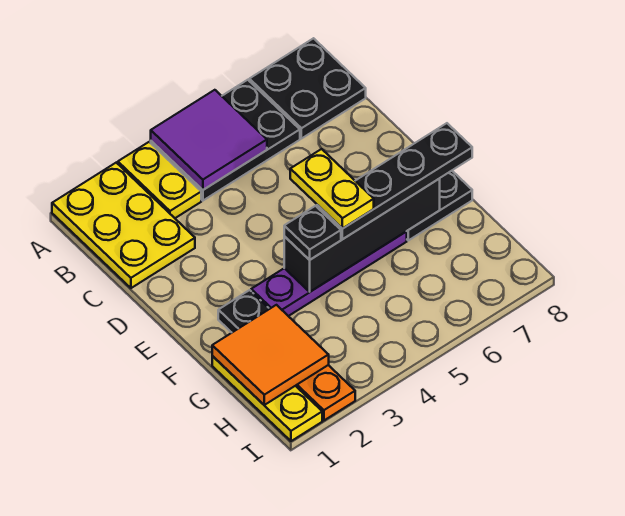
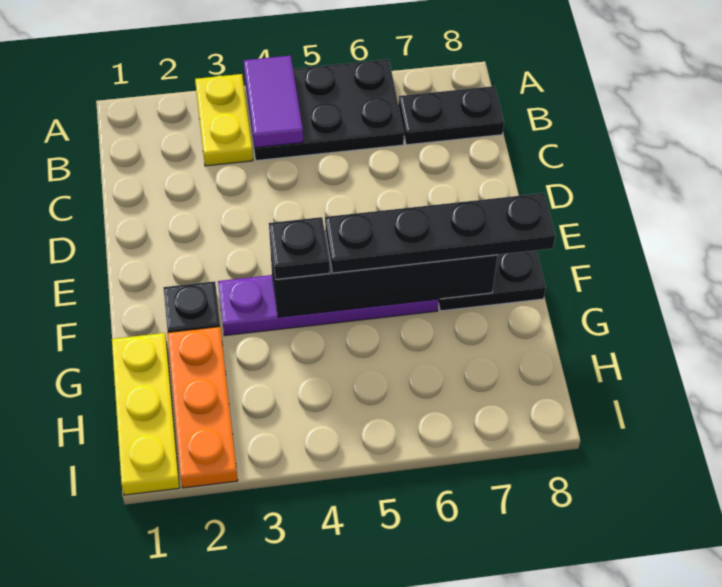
yellow 2x3 plate [52,163,195,288] -> none
purple 2x2 tile [151,90,267,190] -> purple 1x2 tile [244,56,303,148]
black 2x2 plate [249,38,366,139] -> black 1x2 plate [399,86,504,145]
yellow 1x2 plate [290,149,374,229] -> none
orange 2x2 tile [212,305,329,405] -> none

